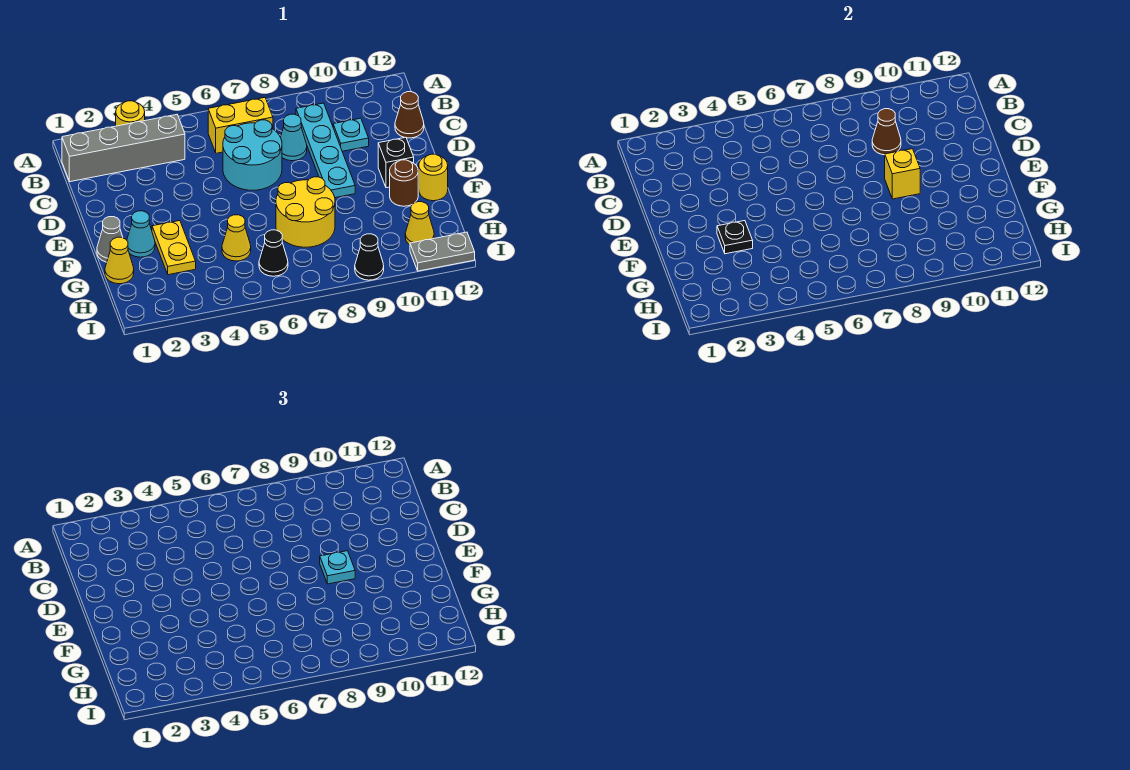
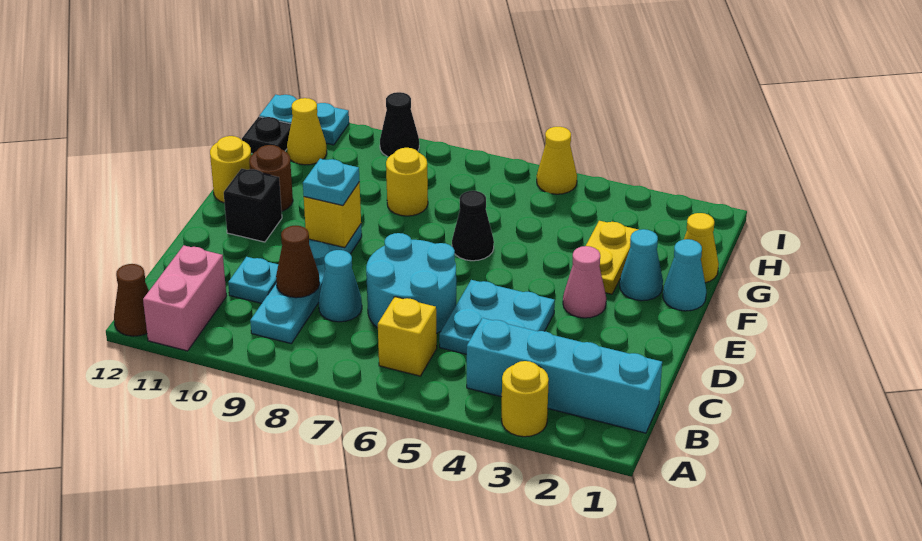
none -> pink 1x2 brick [143,245,226,351]
grey 1x4 brick [62,115,185,182] -> cyan 1x4 brick [467,318,662,433]
yellow 1x2 brick [208,98,273,153] -> yellow 1x1 brick [378,297,437,376]
none -> cyan 2x2 plate [439,280,555,354]
brown 1x1 cone [395,92,424,138] -> brown 1x1 cone moved to [114,264,149,336]
none -> pink 1x1 cone [563,246,606,318]
grey 1x1 cone [97,217,123,262] -> cyan 1x1 cone [663,239,706,311]
black 1x1 plate [717,221,753,254] -> black 1x1 plate moved to [242,117,291,154]
yellow 2x2 round brick [276,177,335,247] -> yellow 1x1 round brick [386,148,428,216]
yellow 1x1 cone [222,215,251,261] -> yellow 1x1 cone moved to [537,127,577,194]
black 1x1 cone [259,230,288,276] -> black 1x1 cone moved to [452,191,494,261]
grey 1x2 plate [410,232,475,271] -> cyan 1x2 plate [259,95,349,145]

